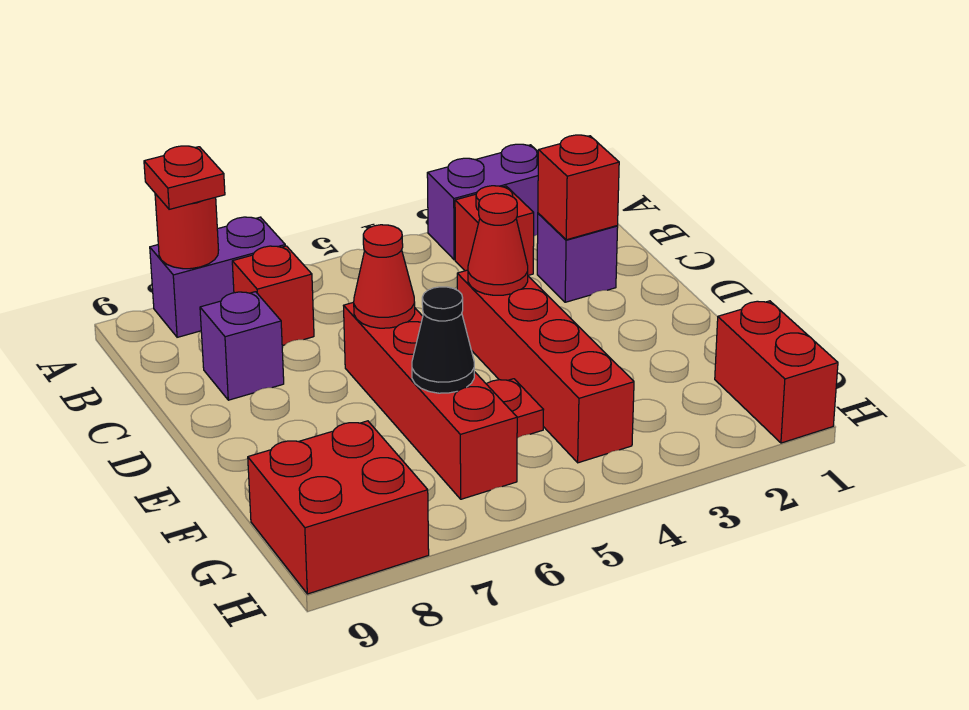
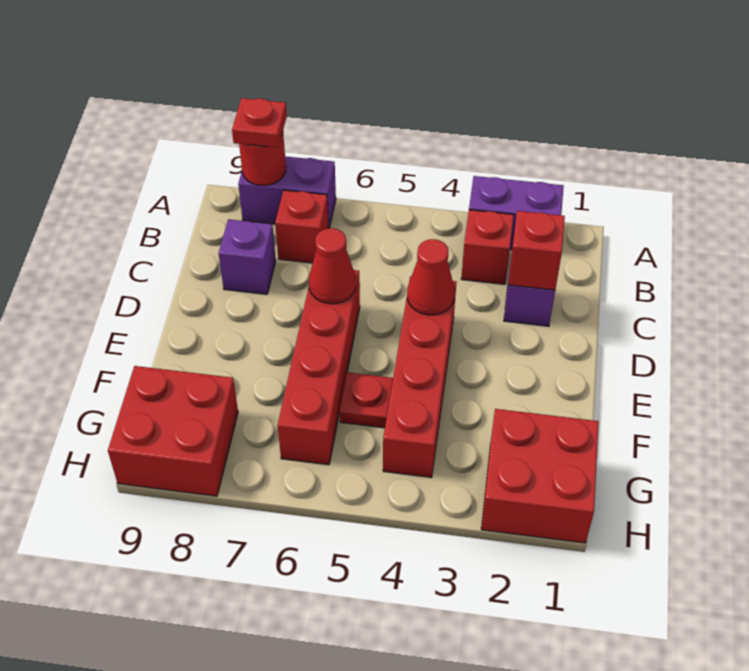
black 1x1 cone [412,287,474,393] -> none
red 1x2 brick [715,301,838,443] -> red 2x2 brick [481,409,599,543]

